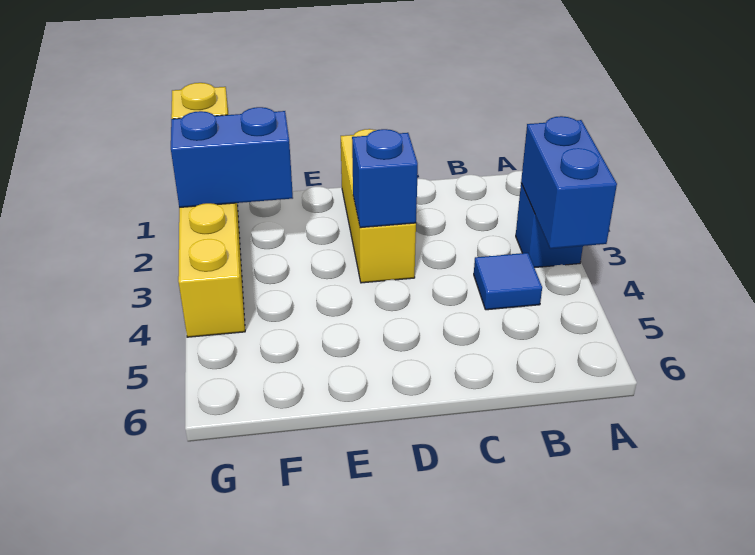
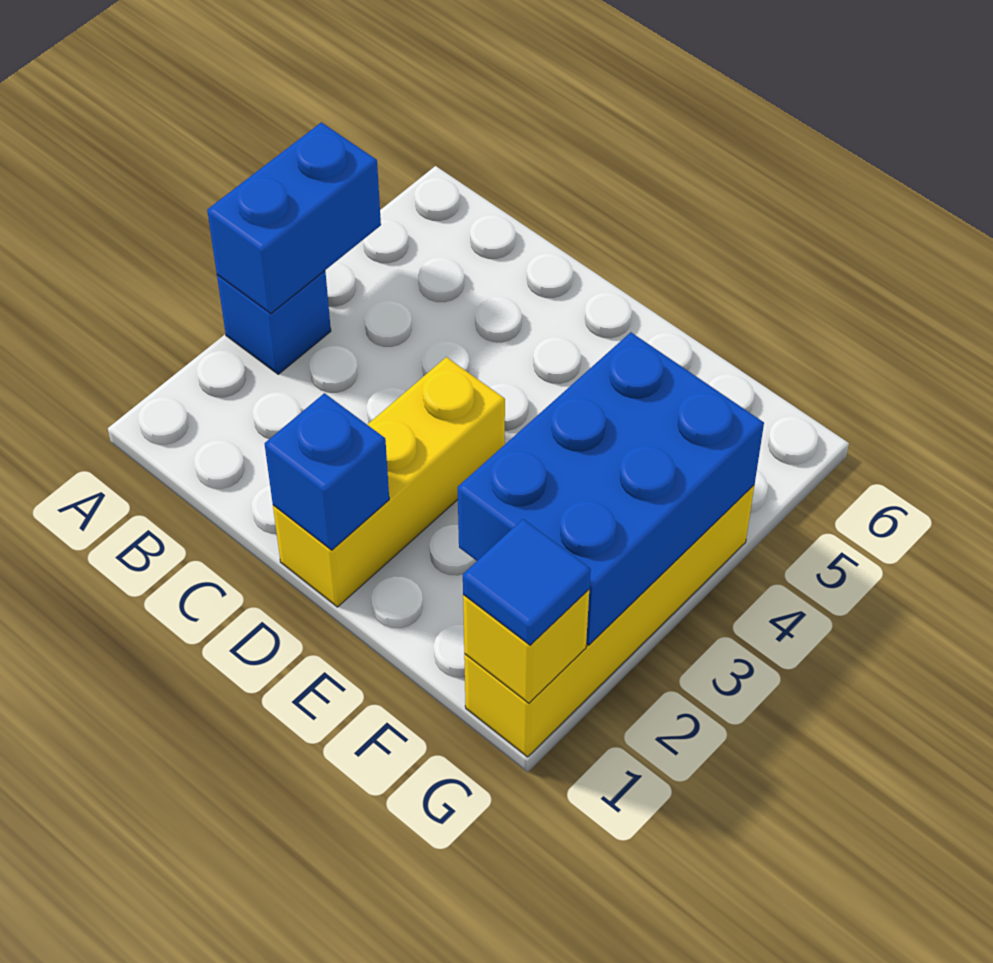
blue 1x1 tile [474,253,542,310] -> blue 1x1 tile moved to [463,519,591,645]
blue 1x1 brick [352,129,418,228] -> blue 1x1 brick moved to [265,393,389,550]
blue 1x2 brick [171,107,293,208] -> blue 2x3 brick [458,332,764,645]

